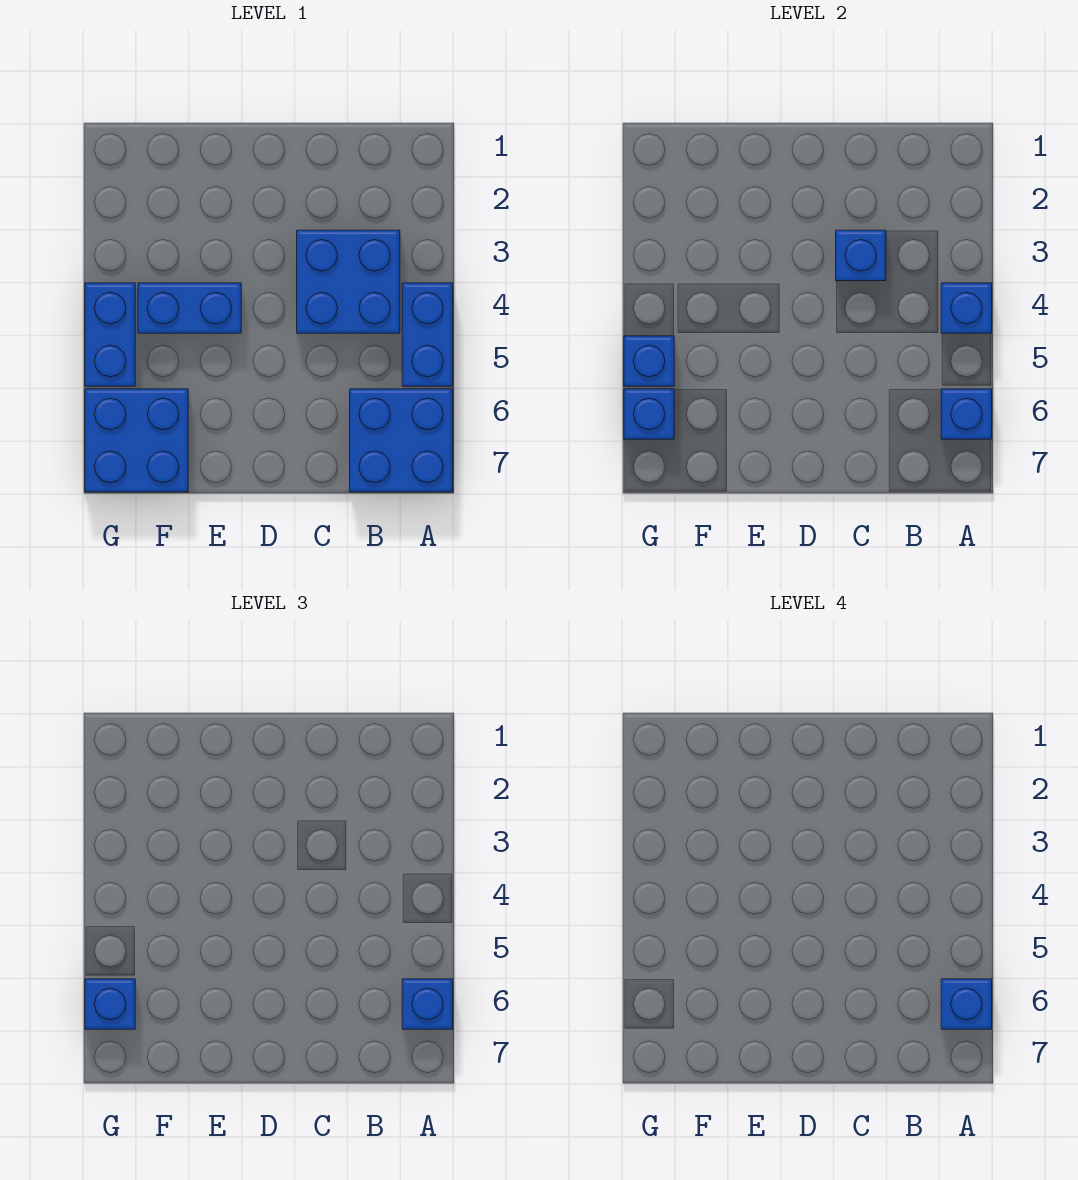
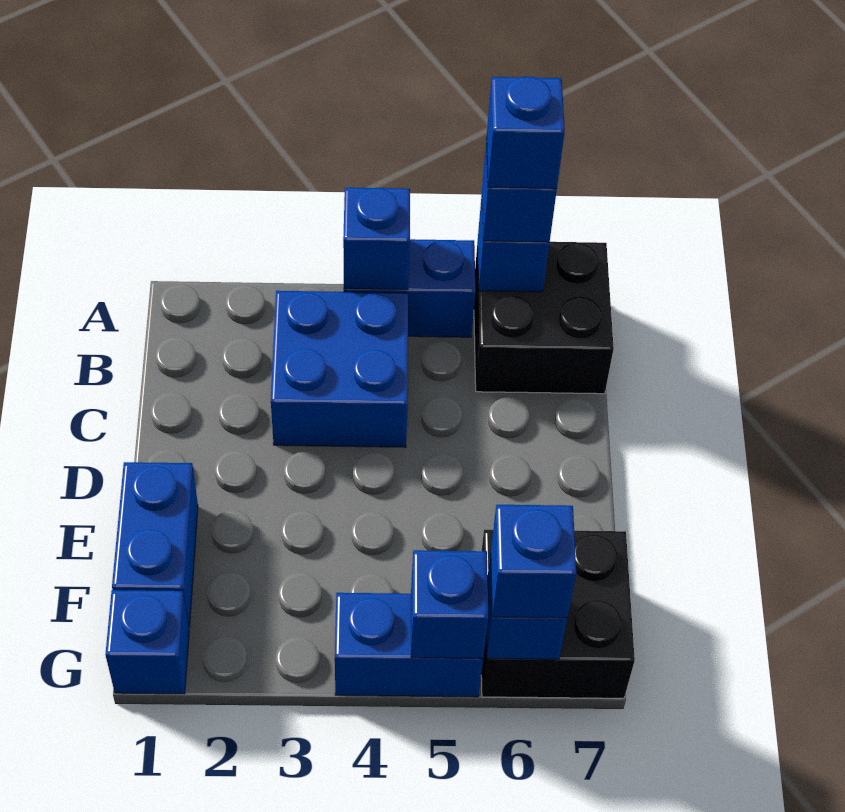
blue 2x2 brick [350,389,453,492] -> black 2x2 brick [474,242,614,394]
blue 1x1 brick [836,230,886,281] -> blue 1x1 brick moved to [105,590,189,694]
blue 1x2 brick [138,283,241,333] -> blue 1x2 brick moved to [112,462,198,627]
blue 2x2 brick [85,389,188,492] -> black 2x2 brick [481,530,635,698]

